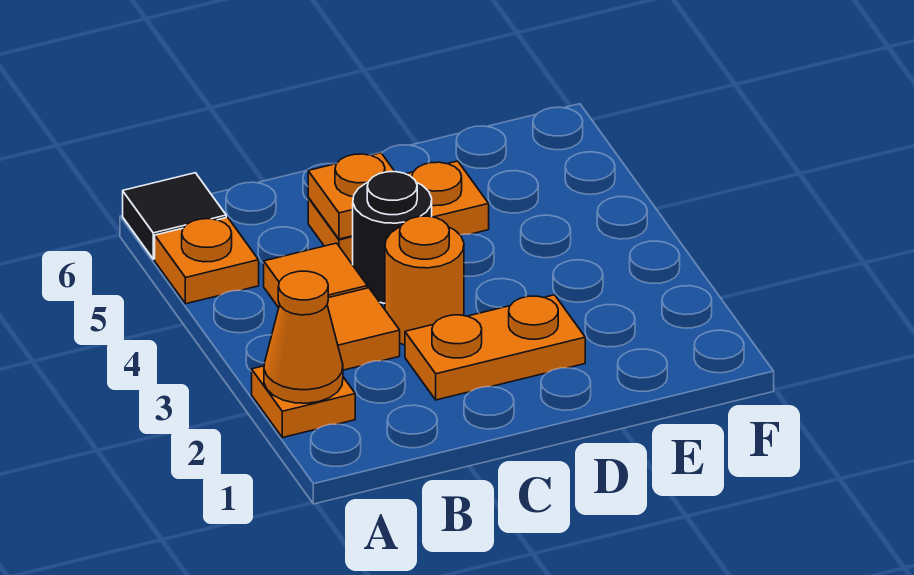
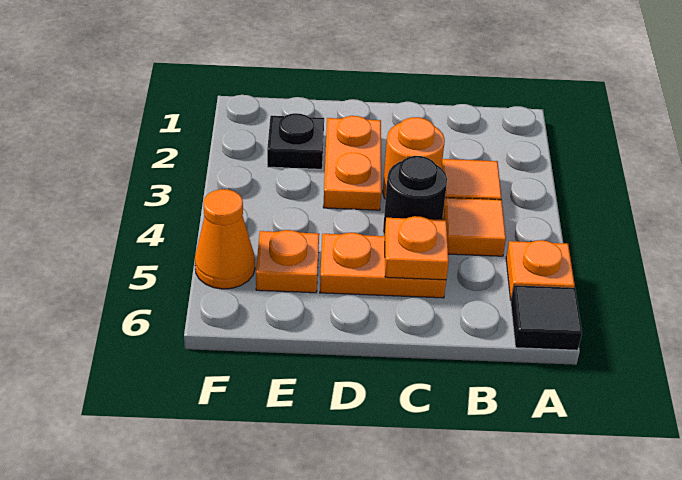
orange 1x1 plate [252,366,355,438] -> orange 1x1 plate moved to [256,230,319,293]
orange 1x1 cone [264,271,343,403] -> orange 1x1 cone moved to [195,189,255,289]
orange 1x2 plate [405,295,585,400] -> orange 1x2 plate turned to [323,116,381,210]
none -> black 1x1 plate [267,113,324,169]

